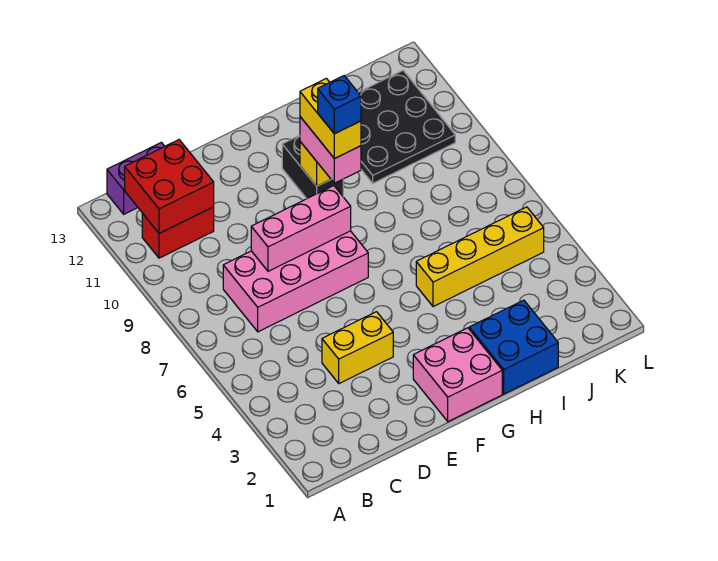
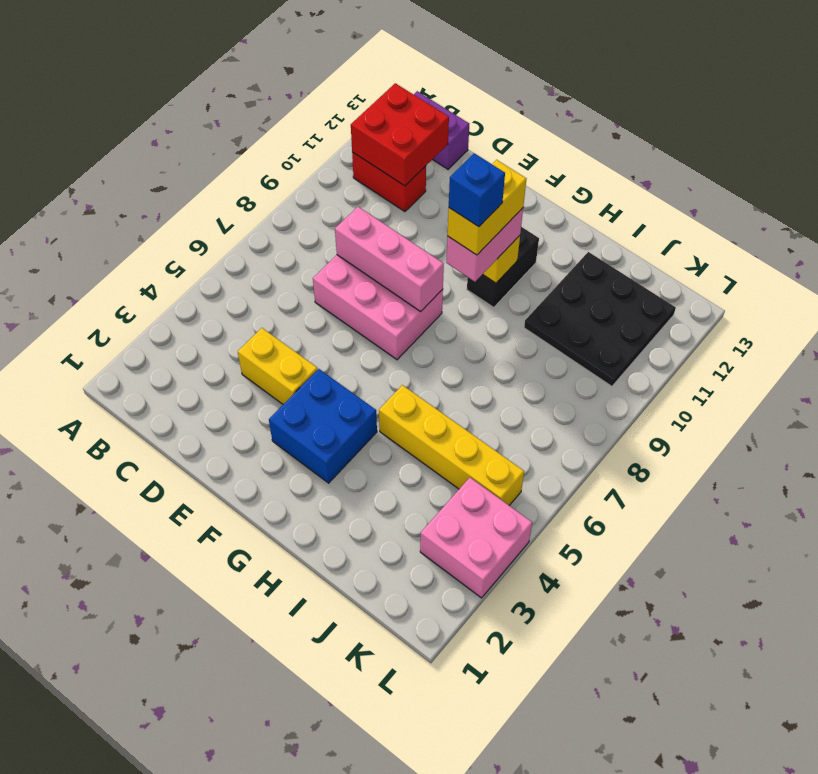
pink 2x4 brick [223,231,368,332] -> pink 2x3 brick [313,255,443,360]
pink 2x2 brick [413,328,502,422] -> pink 2x2 brick moved to [420,478,532,598]
blue 2x2 brick [469,300,558,394] -> blue 2x2 brick moved to [269,369,377,483]

